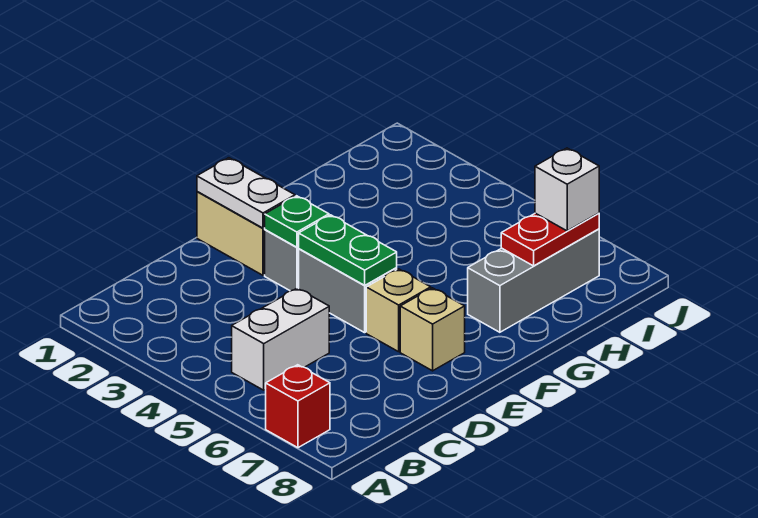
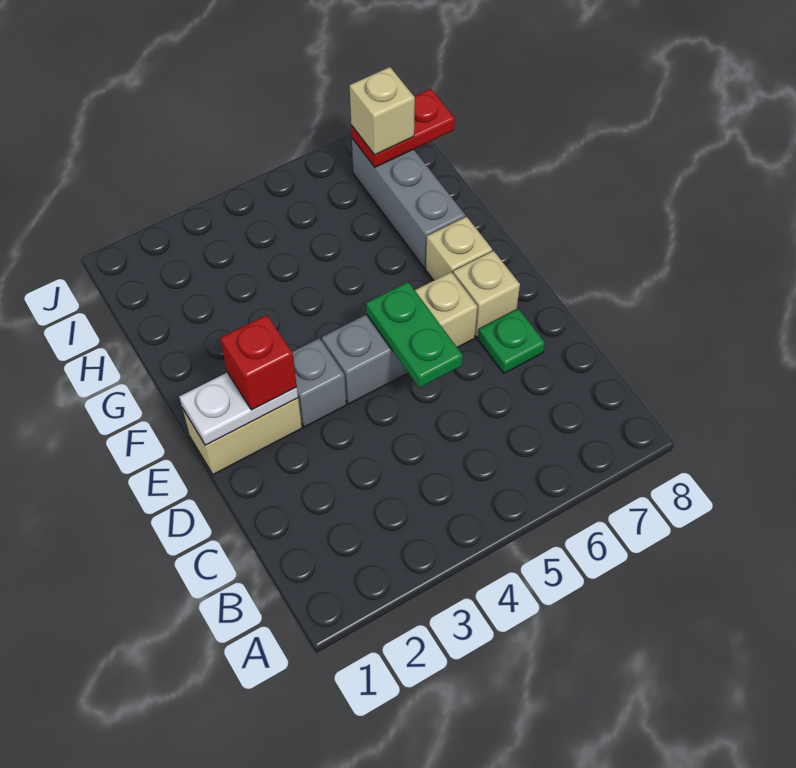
red 1x1 brick [266,365,330,448] -> red 1x1 brick moved to [220,315,297,410]
white 1x2 brick [232,288,329,390] -> none
green 1x1 plate [265,196,329,247] -> green 1x1 plate moved to [478,309,545,373]
green 1x2 plate [299,215,397,285] -> green 1x2 plate turned to [366,282,463,388]
none -> tan 1x1 brick [426,217,492,280]
red 1x2 plate [501,213,599,266] -> red 1x2 plate turned to [351,89,455,167]
white 1x1 brick [535,148,599,231] -> tan 1x1 brick [349,67,415,155]

